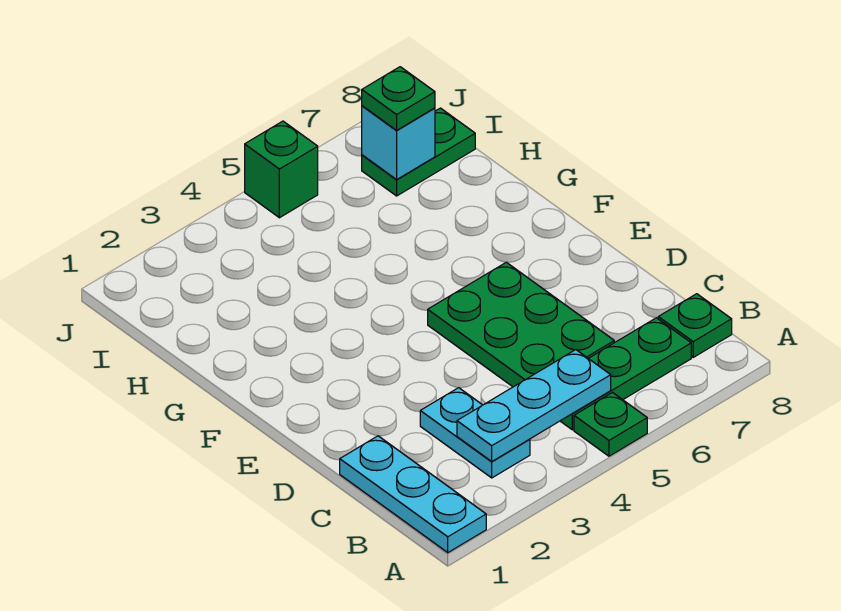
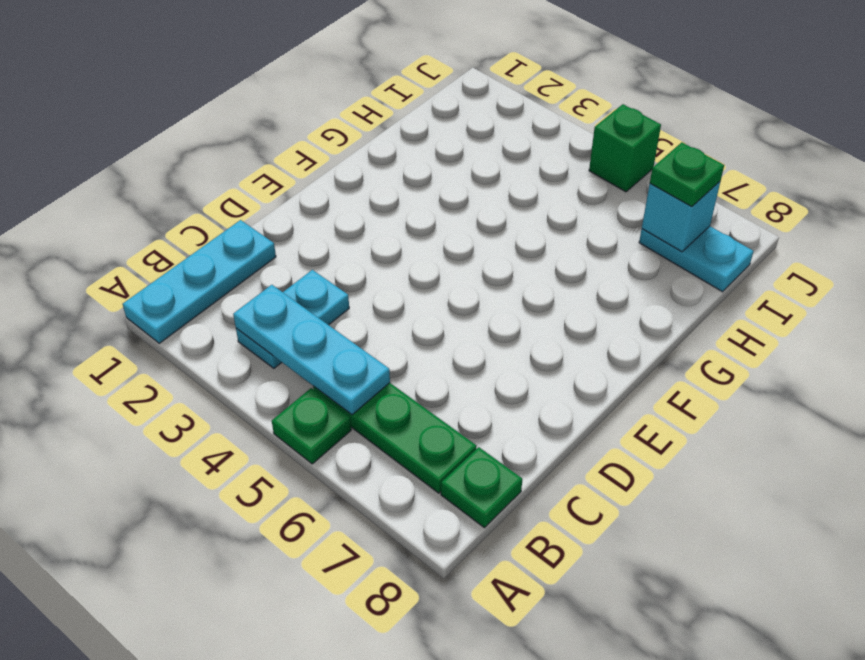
green 2x3 plate [428,262,614,387] -> none
green 1x2 plate [362,108,475,196] -> cyan 1x2 plate [639,226,754,292]

